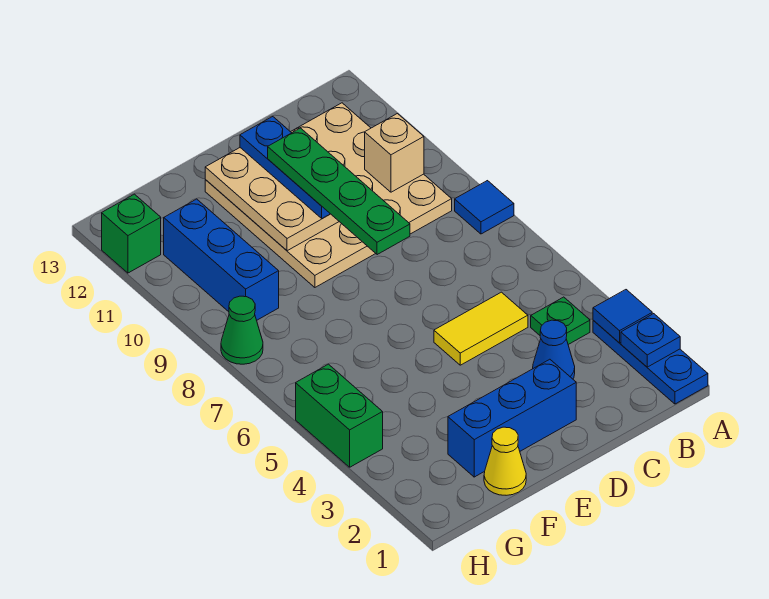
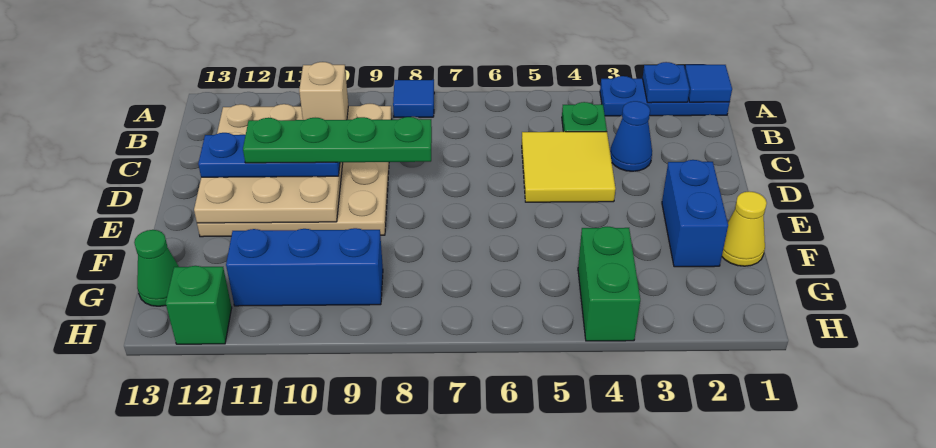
blue 1x1 tile [593,290,652,343] -> blue 1x1 tile moved to [685,65,732,102]
yellow 1x2 tile [434,292,528,365] -> yellow 2x2 tile [522,132,615,202]
blue 1x3 brick [448,359,576,477] -> blue 1x2 brick [662,160,728,267]
green 1x2 brick [296,364,383,467] -> green 1x2 brick turned to [578,227,640,341]
green 1x1 cone [221,296,263,364] -> green 1x1 cone moved to [134,230,179,306]

